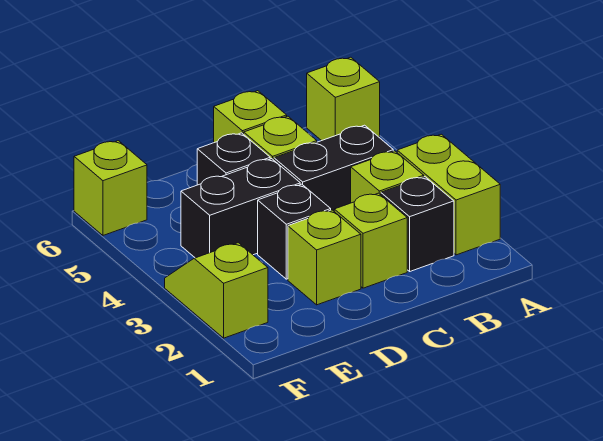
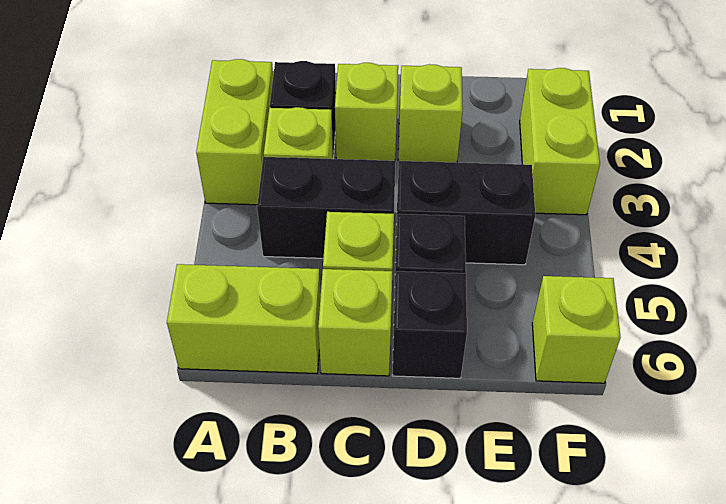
lime 1x1 brick [307,57,380,141] -> lime 1x2 brick [167,264,321,373]
black 1x1 brick [258,184,331,279] -> black 1x1 brick moved to [392,271,467,378]
lime 1x2 slope [165,243,268,338] -> lime 1x2 brick [520,68,600,215]

